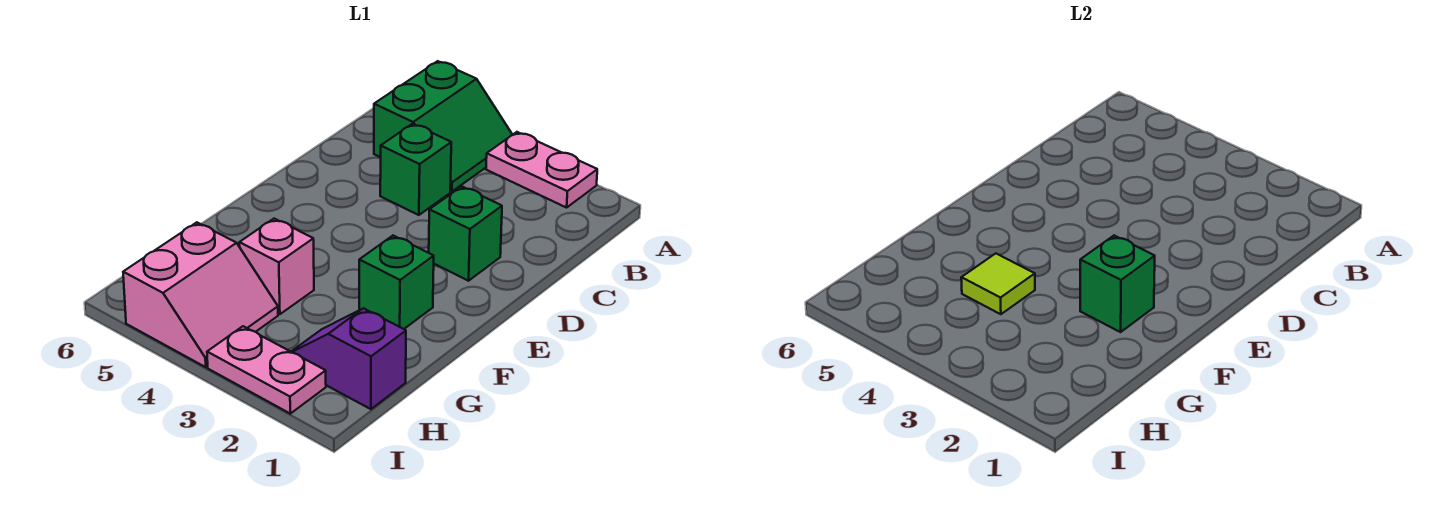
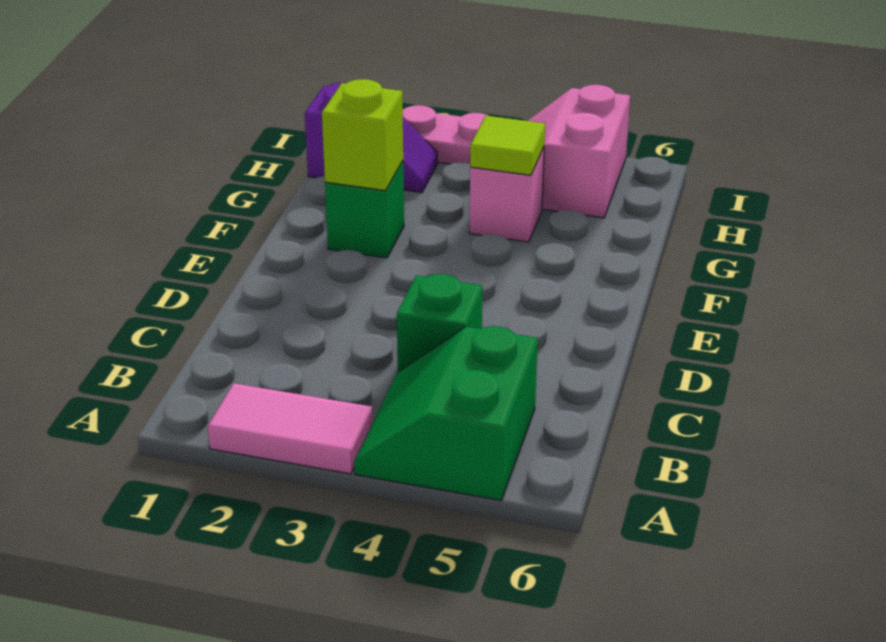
pink 1x2 plate [486,132,597,208] -> pink 1x2 tile [208,383,372,474]
green 1x1 brick [429,186,502,281] -> none
green 1x1 brick [1080,236,1155,332] -> lime 1x1 brick [322,79,403,191]

